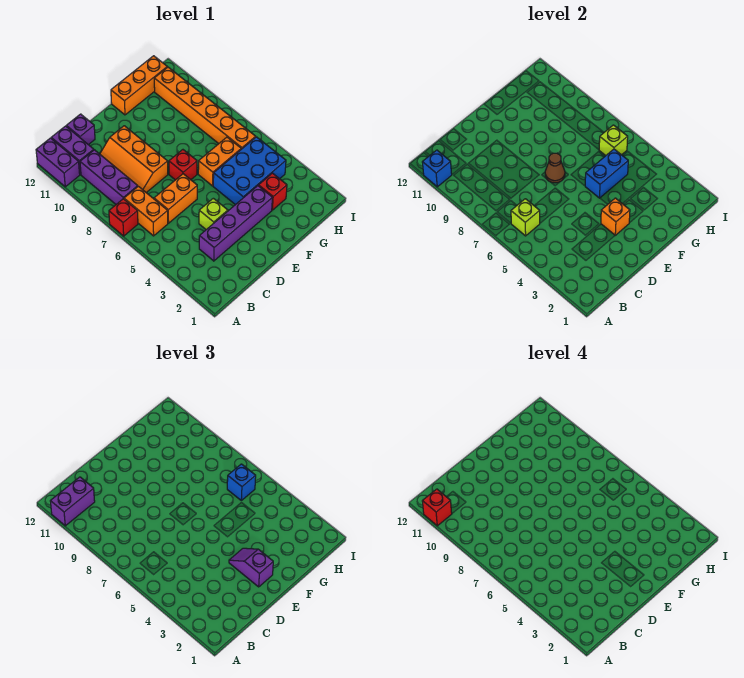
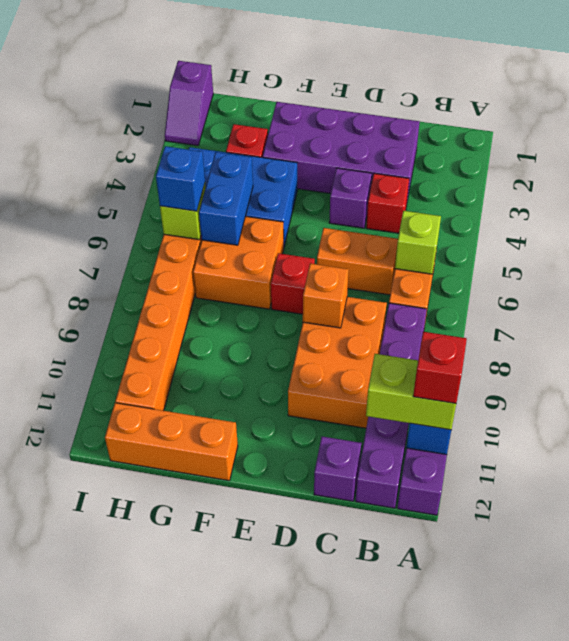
red 1x1 brick [109,199,138,236] -> red 1x1 brick moved to [366,173,409,233]
purple 1x2 brick [50,477,95,526] -> lime 1x2 brick [366,354,456,430]
purple 1x4 brick [199,186,272,261] -> purple 2x4 brick [263,102,420,200]
orange 2x3 slope [100,126,168,193] -> orange 2x3 brick [288,297,387,428]
lime 1x1 brick [199,198,228,230] -> purple 1x1 brick [329,168,372,228]
purple 1x2 slope [229,548,273,587] -> purple 1x2 slope moved to [165,61,213,146]
orange 1x1 brick [601,198,630,235] -> orange 1x1 brick moved to [303,263,349,328]
brown 1x1 cone [545,153,565,183] -> none
blue 1x2 brick [585,149,628,198] -> blue 1x2 brick turned to [199,152,253,245]
orange 1x2 brick [198,137,241,186] -> orange 2x2 brick [193,216,284,309]

